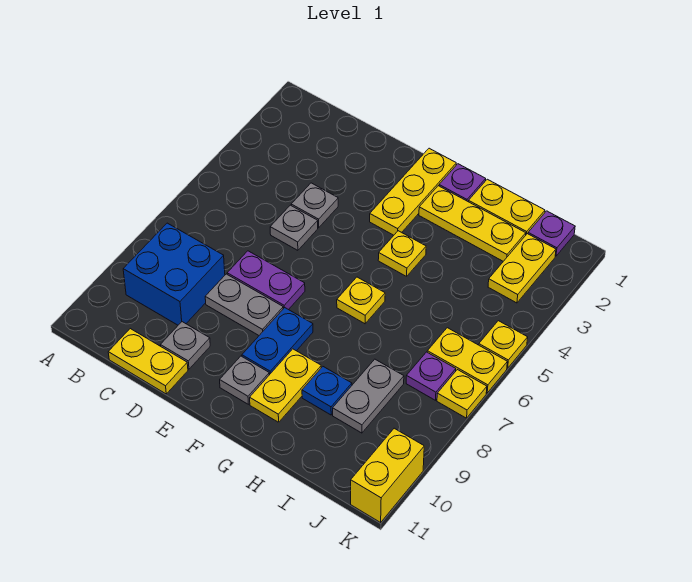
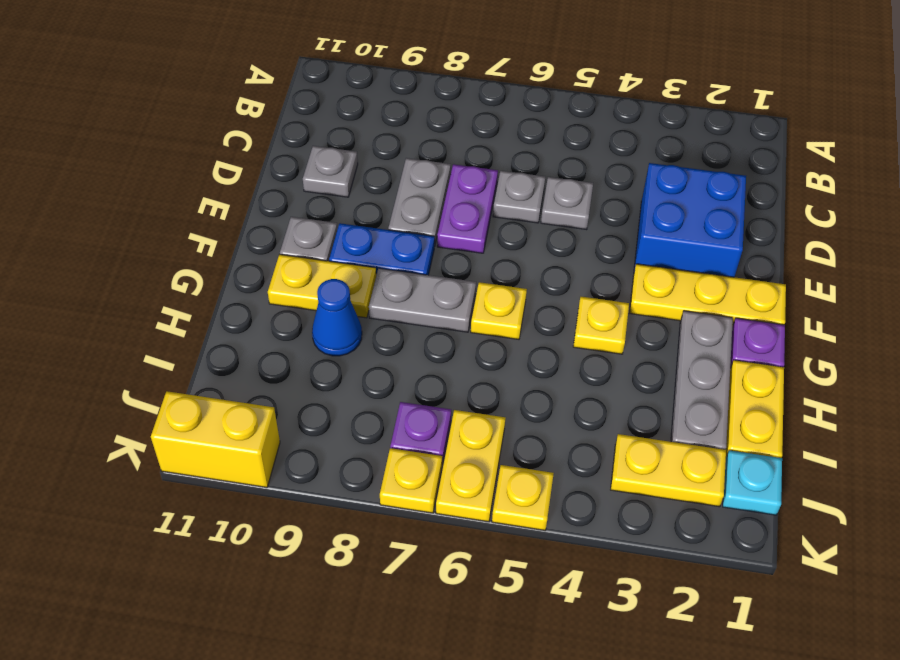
blue 2x2 brick [123,223,225,325] -> blue 2x2 brick moved to [634,163,746,277]
yellow 1x2 plate [108,329,188,394] -> none
grey 1x1 plate [291,183,338,228] -> grey 1x1 plate moved to [493,171,545,223]
yellow 1x3 plate [419,186,526,261] -> grey 1x3 plate [671,311,733,450]
blue 1x1 plate [302,367,352,415] -> blue 1x1 cone [312,279,362,356]
grey 1x2 plate [333,359,404,433] -> grey 1x2 plate moved to [369,268,476,332]
purple 1x1 plate [528,211,575,256] -> cyan 1x1 plate [723,450,782,515]

